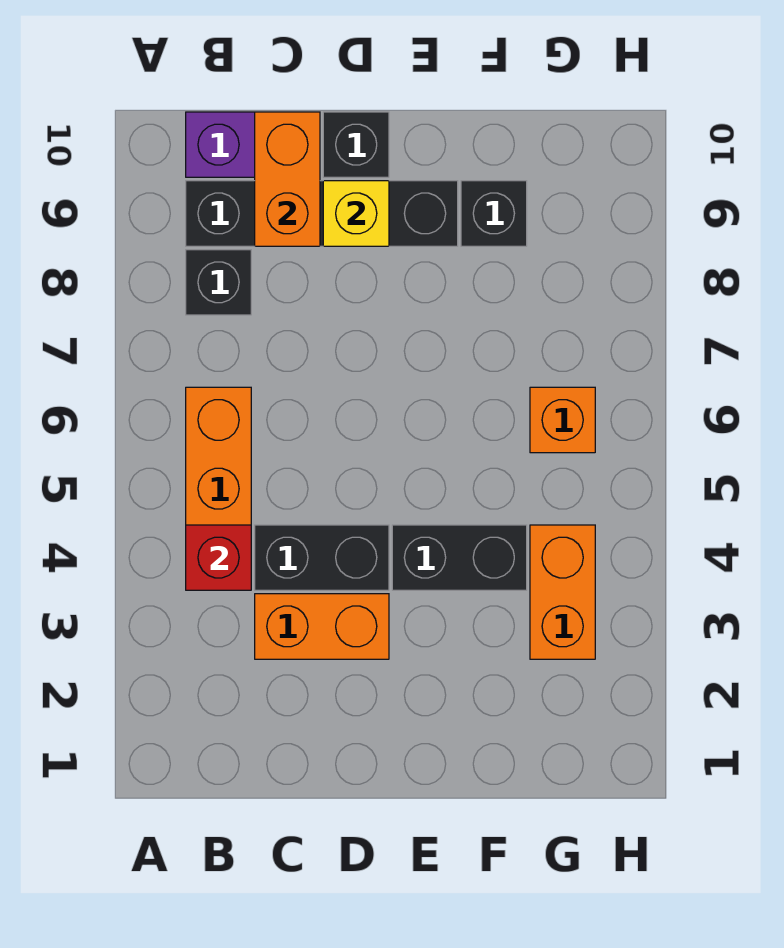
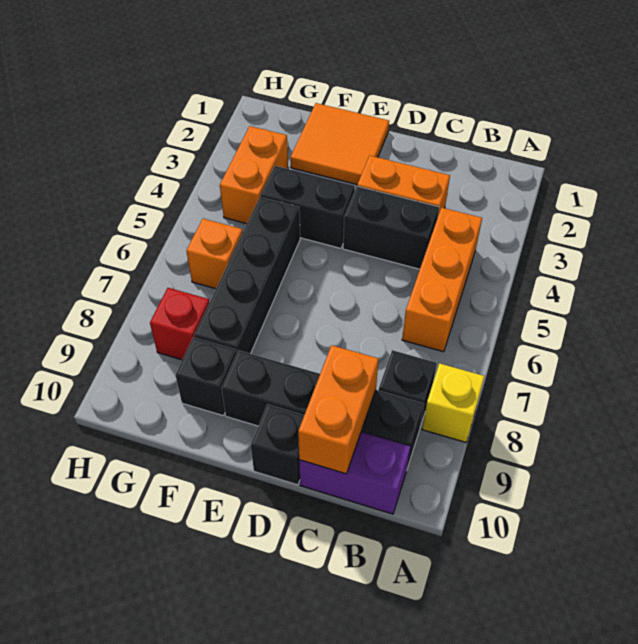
red 1x1 brick [186,525,251,590] -> red 1x1 brick moved to [150,288,210,360]
yellow 1x1 brick [323,181,389,246] -> yellow 1x1 brick moved to [422,363,485,442]
none -> orange 2x2 tile [290,103,389,184]
none -> black 1x4 brick [194,197,300,354]

